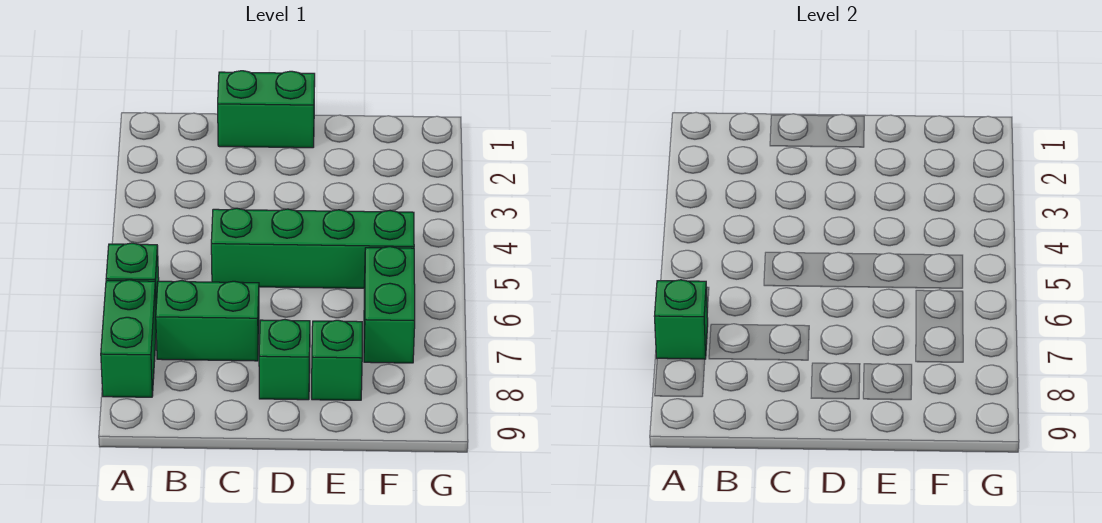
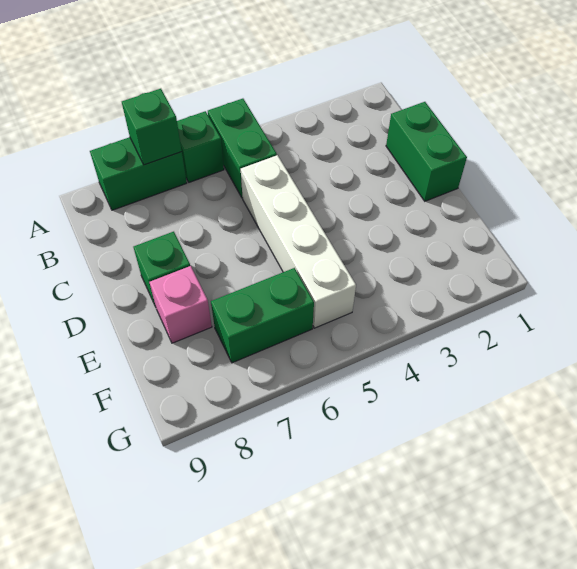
green 1x2 brick [156,281,259,361] -> green 1x2 brick moved to [208,99,277,198]
green 1x4 brick [211,208,414,288] -> white 1x4 brick [241,155,356,328]
green 1x1 brick [312,320,362,400] -> pink 1x1 brick [149,266,212,343]

